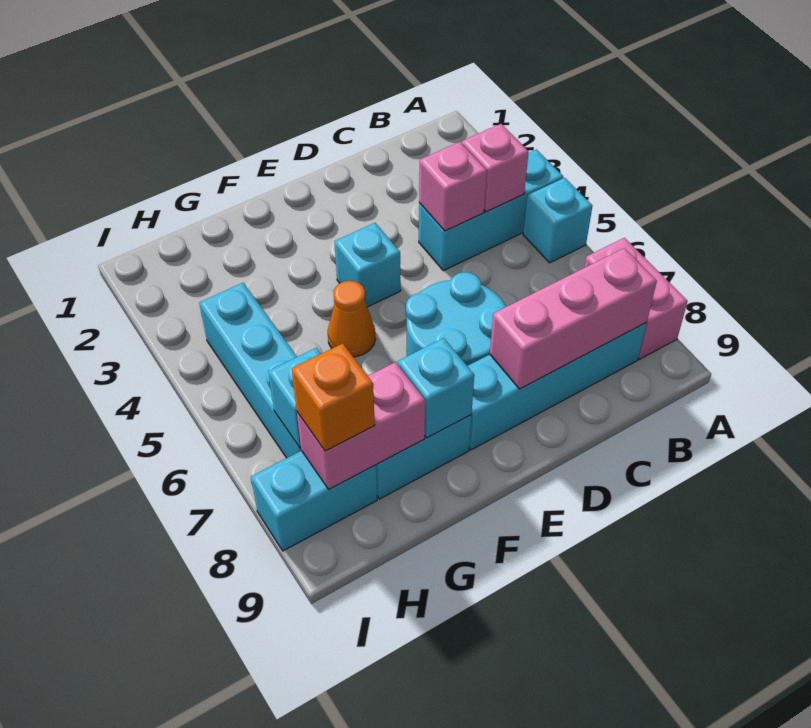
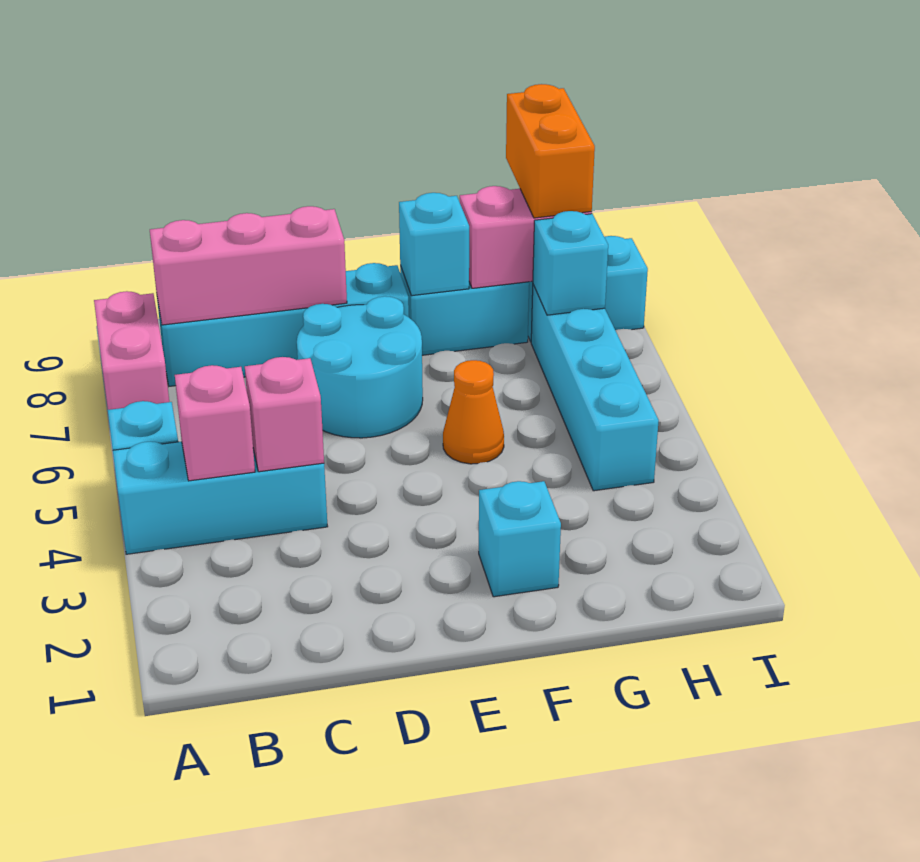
cyan 1x1 brick [335,223,401,307] -> cyan 1x1 brick moved to [479,481,561,597]
orange 1x1 brick [292,343,375,451] -> orange 1x2 brick [506,84,595,218]

